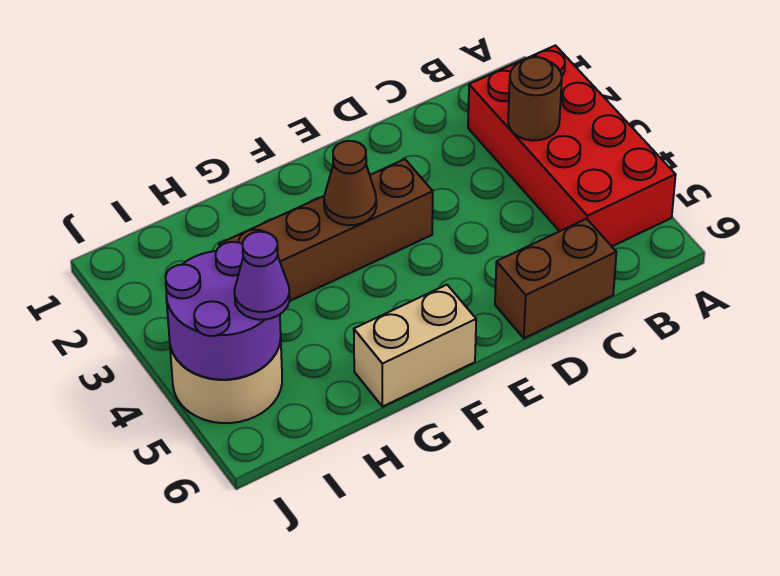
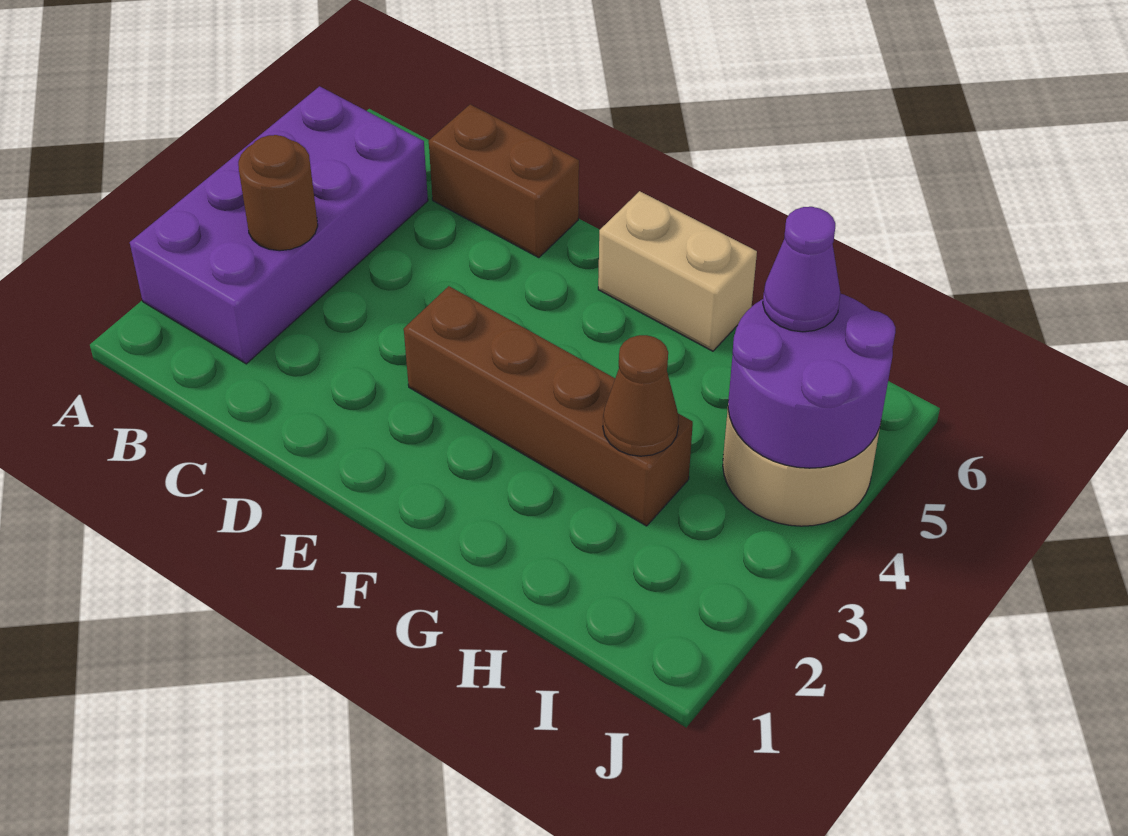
red 2x4 brick [468,45,676,246] -> purple 2x4 brick [130,86,428,364]
brown 1x1 cone [324,141,376,225] -> brown 1x1 cone moved to [603,335,679,456]

